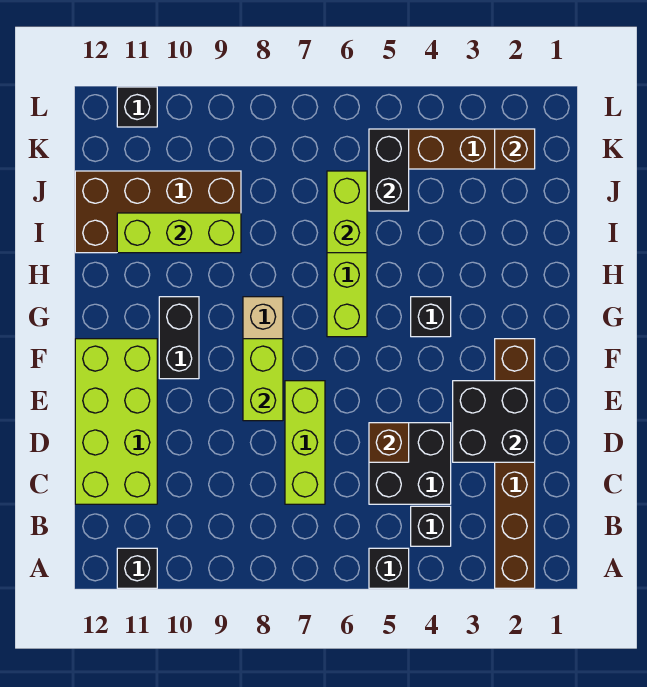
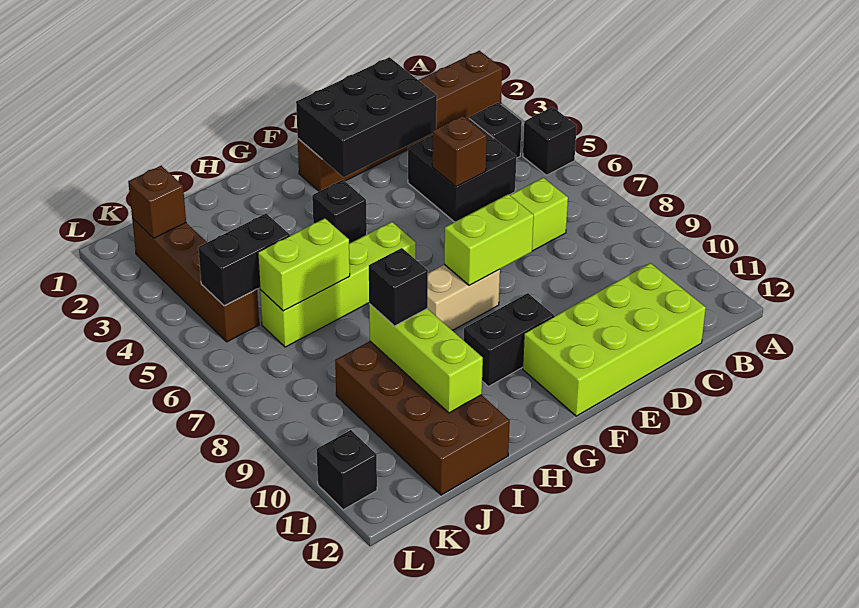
black 1x1 brick [117,548,157,588] -> black 1x1 brick moved to [369,248,428,326]
black 2x2 brick [453,381,535,462] -> black 2x3 brick [296,57,437,177]

